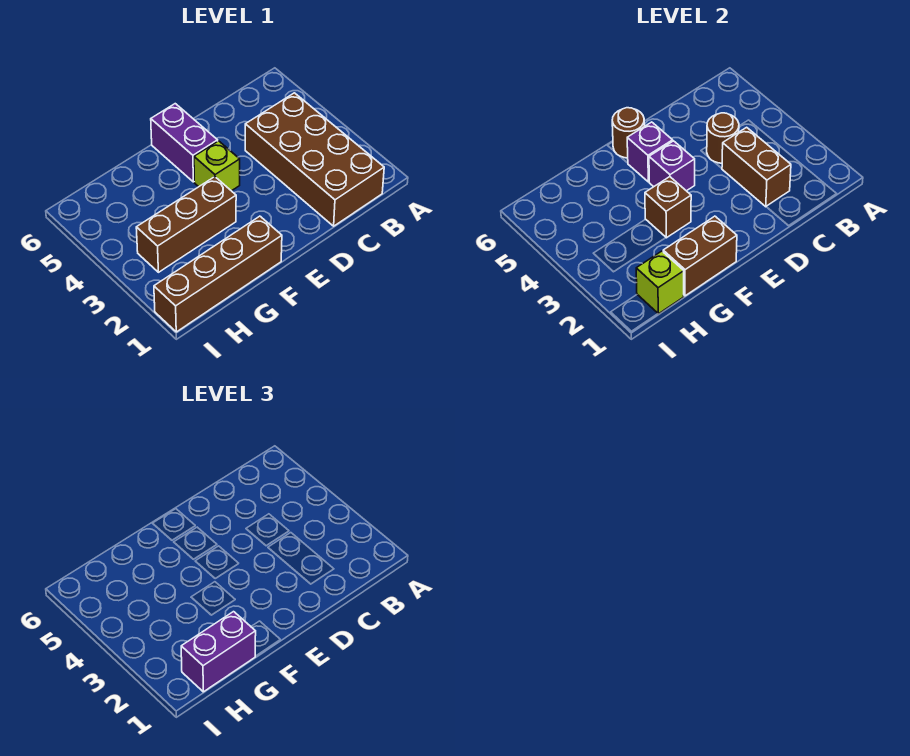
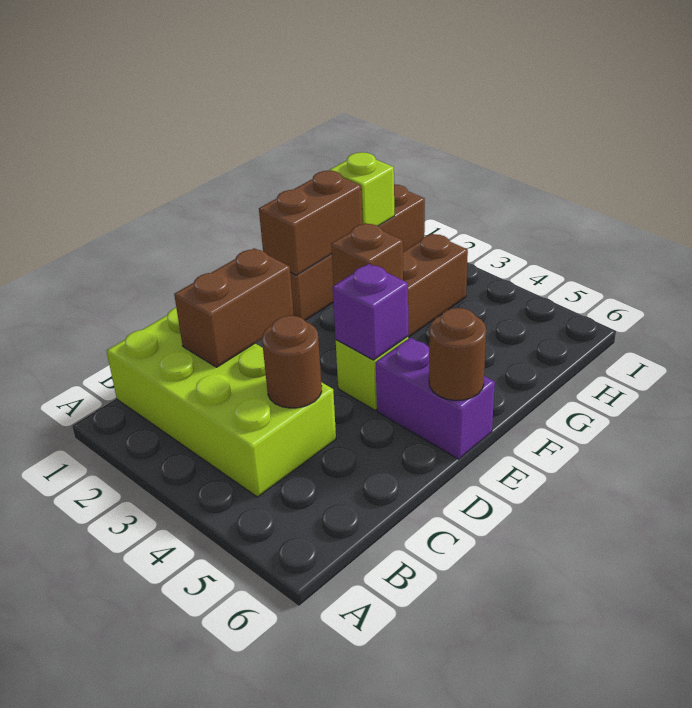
brown 2x4 brick [245,93,384,226] -> lime 2x4 brick [107,308,336,497]
brown 1x2 brick [722,127,791,207] -> brown 1x2 brick turned to [174,248,294,367]
purple 1x1 brick [627,122,673,182] -> none
purple 1x2 brick [181,612,256,692] -> none

